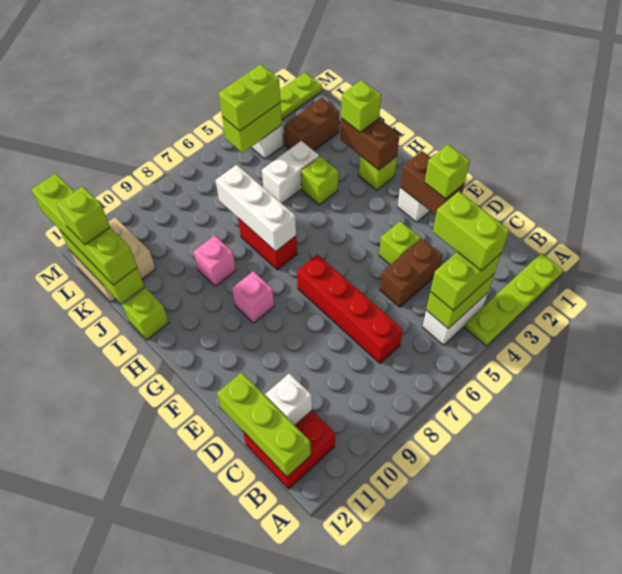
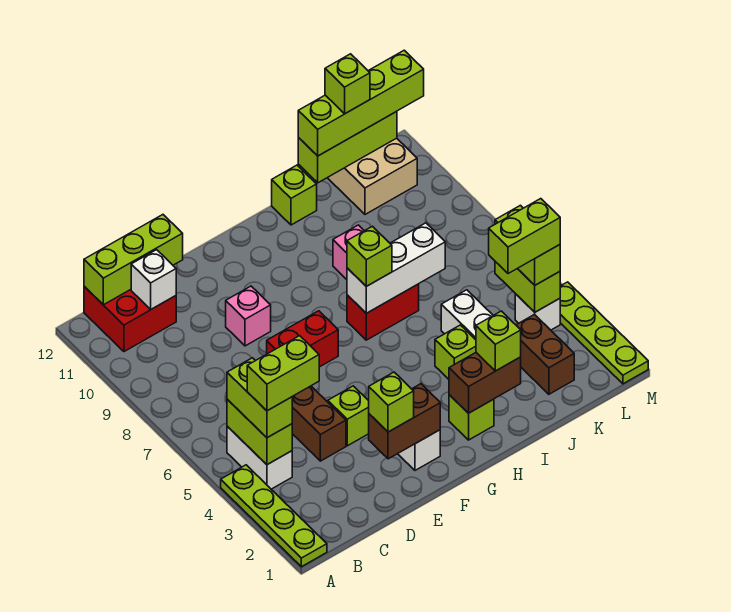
red 1x4 brick [297,254,403,363] -> red 1x2 brick [267,311,338,367]
pink 1x1 brick [232,271,274,323] -> pink 1x1 brick moved to [226,286,271,346]
none -> lime 1x1 brick [347,226,392,286]
none -> lime 1x2 brick [489,199,560,274]

